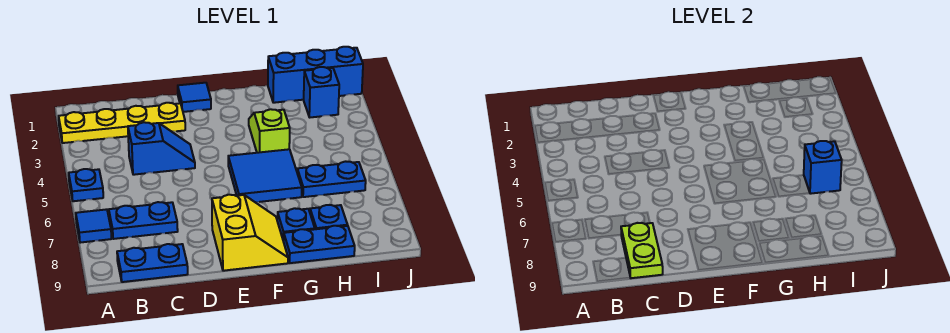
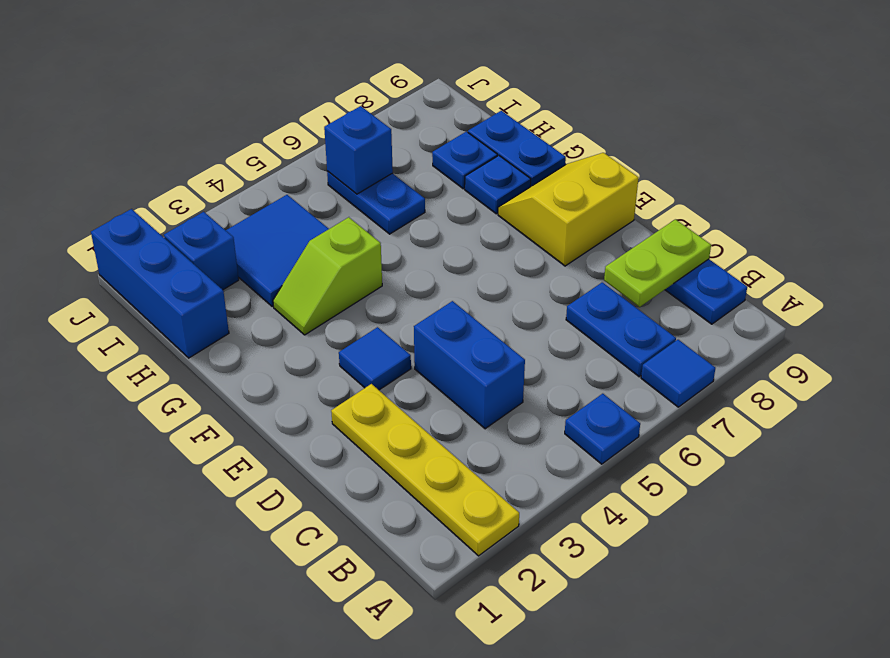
blue 1x2 slope [128,122,195,175] -> blue 1x2 brick [414,301,525,429]
blue 1x1 tile [178,83,211,112] -> blue 1x1 tile moved to [339,327,411,390]
blue 2x2 tile [228,149,302,202] -> blue 2x2 tile moved to [226,195,329,307]

